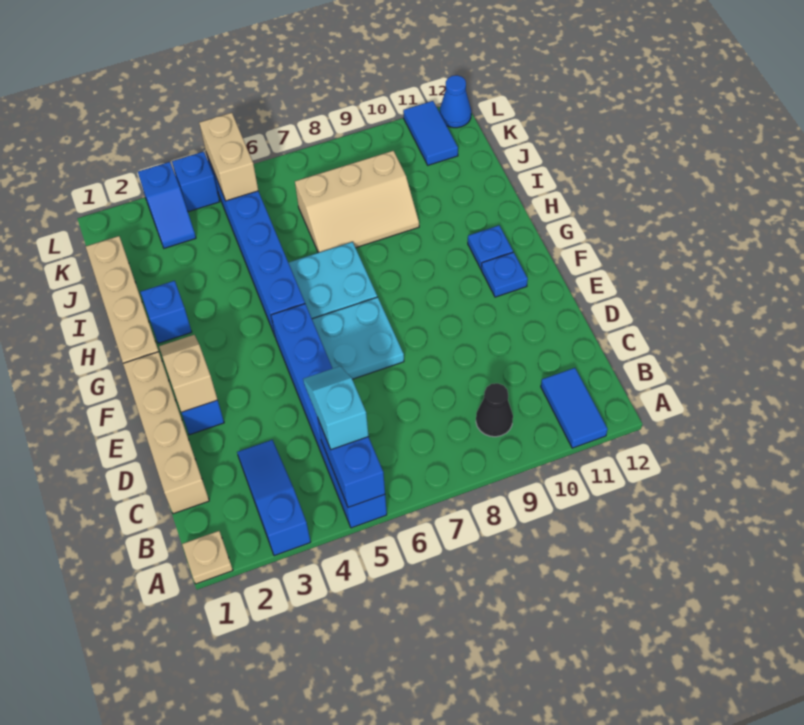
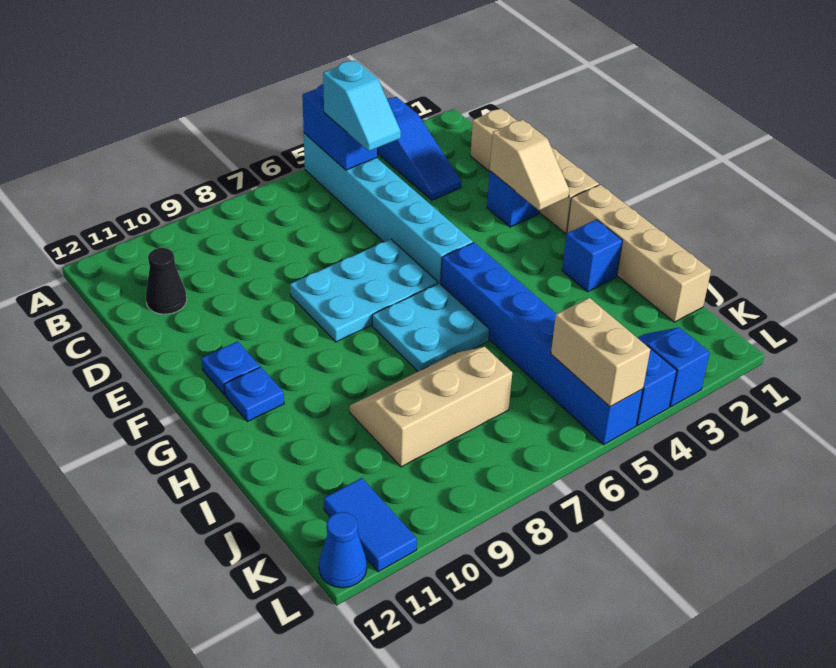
tan 1x1 plate [182,531,233,584] -> none
blue 1x6 brick [271,304,387,528] -> cyan 1x6 brick [304,133,473,284]
blue 1x2 tile [541,368,608,448] -> none
black 1x1 cone [476,383,513,437] -> black 1x1 cone moved to [146,248,187,314]
cyan 2x2 plate [312,297,404,379] -> cyan 2x3 plate [290,239,438,342]

